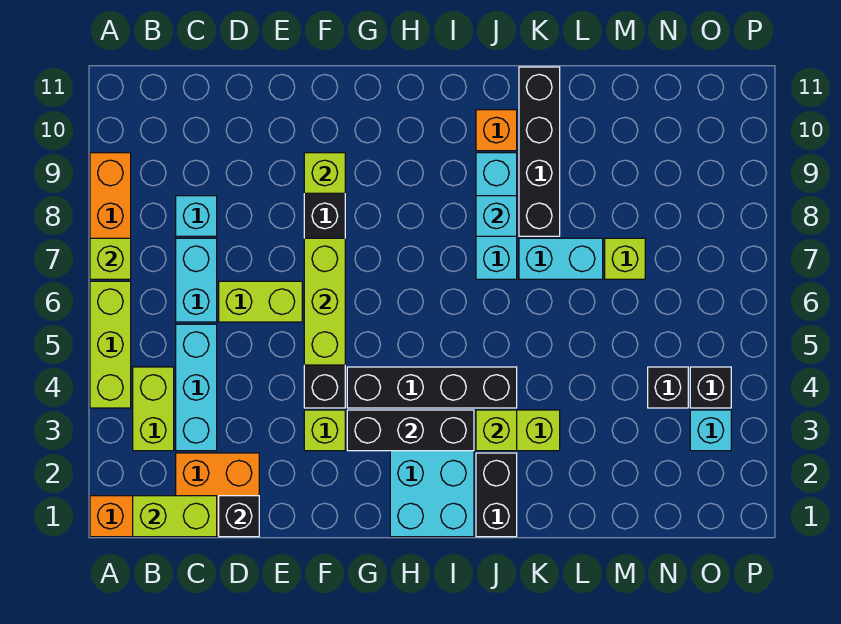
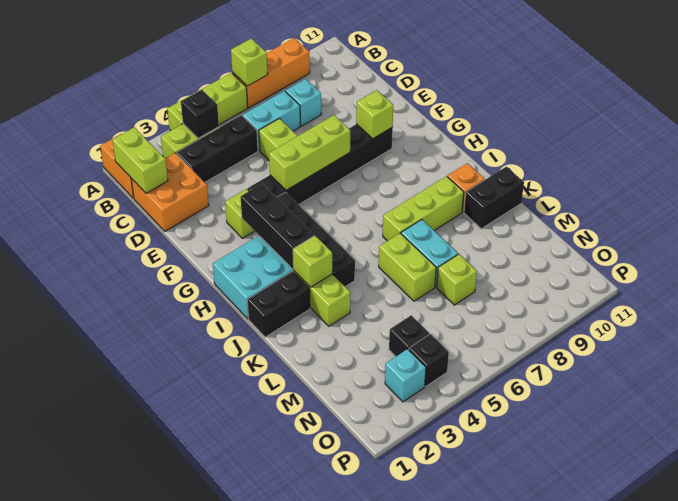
cyan 1x3 brick [176,324,217,451] -> black 1x3 brick [177,115,258,182]
black 1x1 brick [219,496,259,537] -> black 1x1 brick moved to [181,90,219,138]
cyan 1x3 brick [476,153,517,279] -> lime 1x3 brick [383,176,464,241]
cyan 1x1 brick [476,196,517,236] -> none
none -> lime 1x2 brick [379,233,436,301]
black 1x4 brick [519,67,560,236] -> black 1x2 brick [464,167,524,229]

